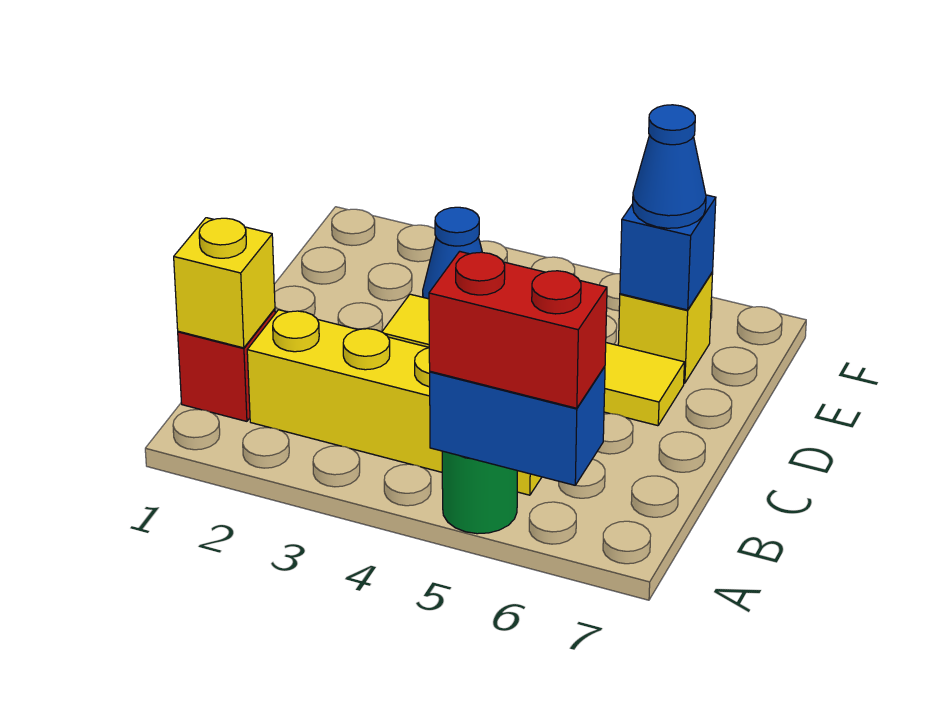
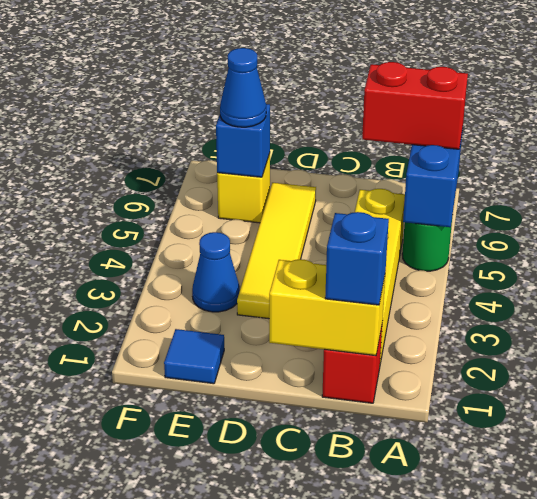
red 1x2 brick [429,251,607,408] -> red 1x2 brick turned to [362,62,468,149]
yellow 1x1 brick [174,218,275,348] -> yellow 1x2 brick [269,259,385,356]
none -> blue 1x1 brick [325,212,389,305]
none -> blue 1x1 tile [164,329,224,384]

